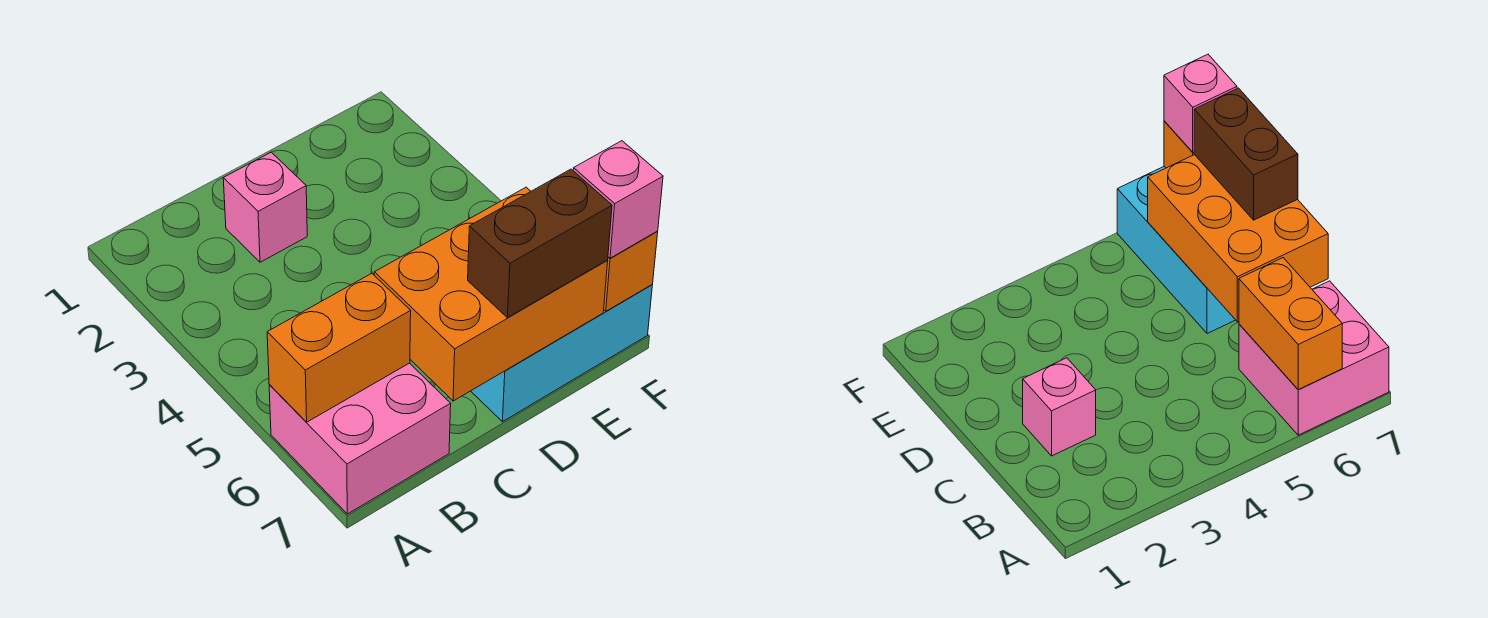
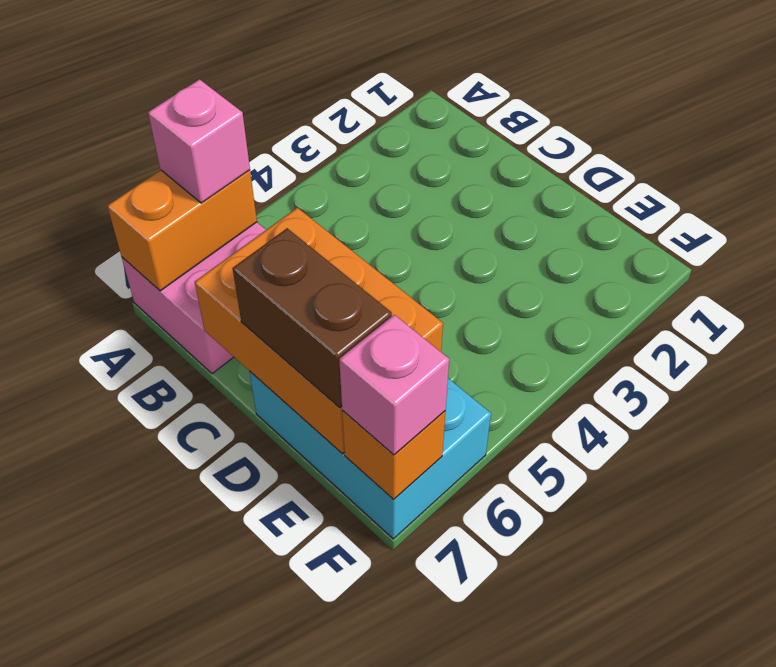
orange 1x2 brick [267,273,411,422] -> orange 1x2 brick turned to [107,170,257,291]
pink 1x1 brick [223,152,307,262] -> pink 1x1 brick moved to [148,79,250,203]

